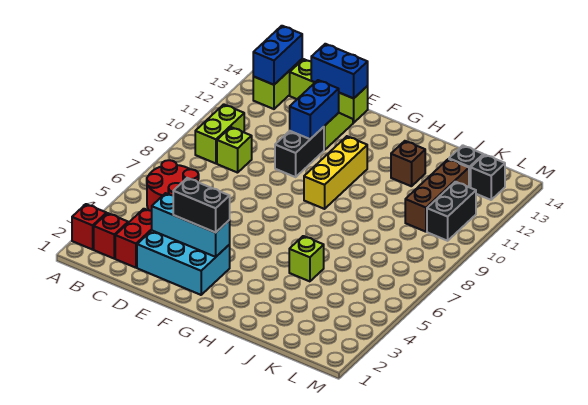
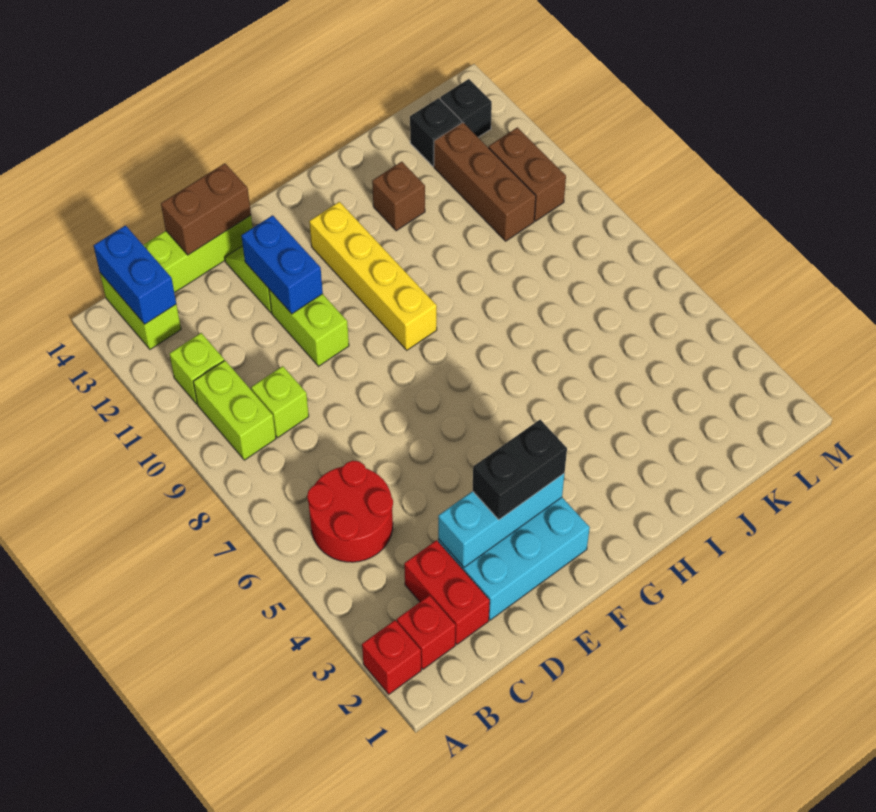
blue 1x2 brick [311,44,368,98] -> brown 1x2 brick [161,164,251,255]
black 1x2 brick [275,127,324,177] -> lime 1x2 brick [269,289,349,366]
yellow 1x3 brick [304,136,367,209] -> yellow 1x4 brick [309,202,437,350]
lime 1x1 brick [289,236,324,281] -> lime 1x1 brick moved to [169,333,224,404]
black 1x2 brick [427,182,476,241] -> brown 1x2 brick [489,127,566,221]

